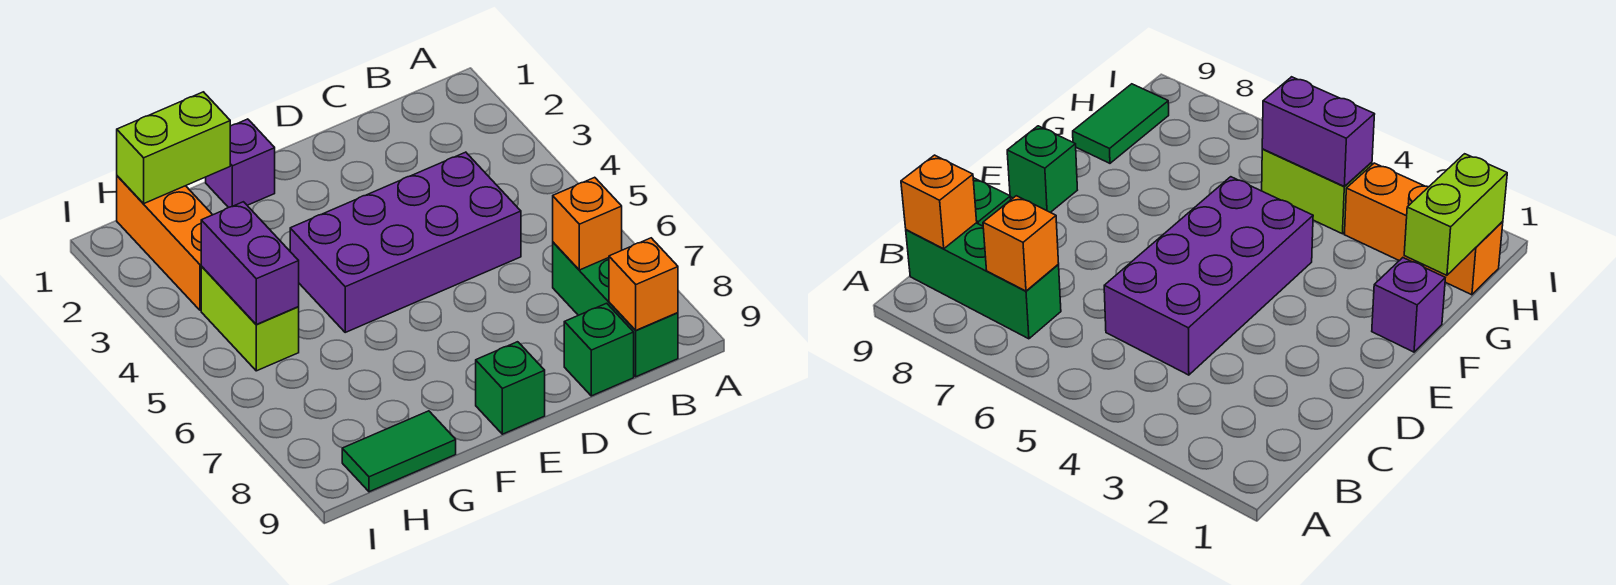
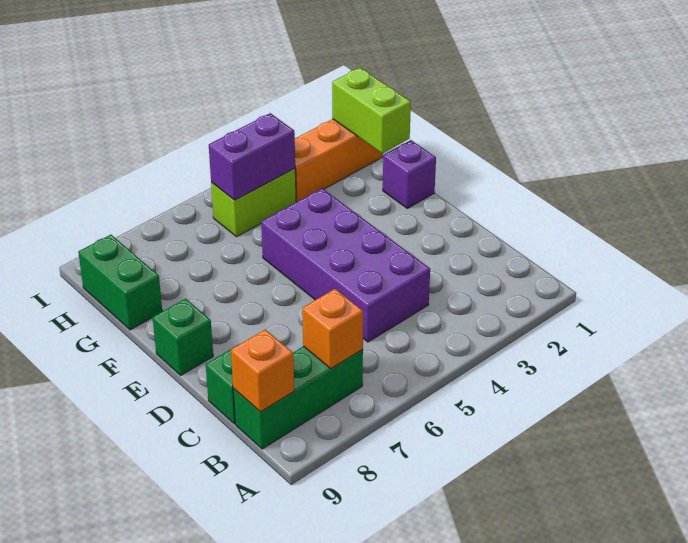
green 1x2 tile [342,411,456,492] -> green 1x2 brick [78,235,162,330]

